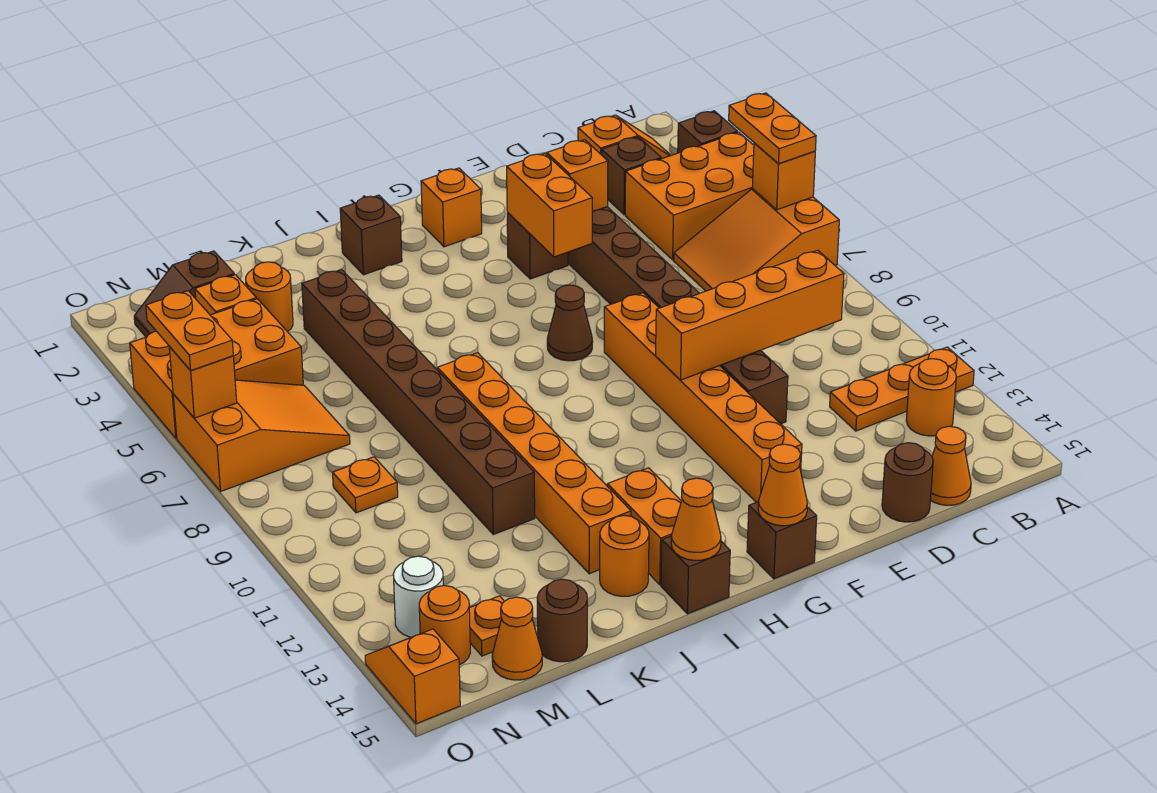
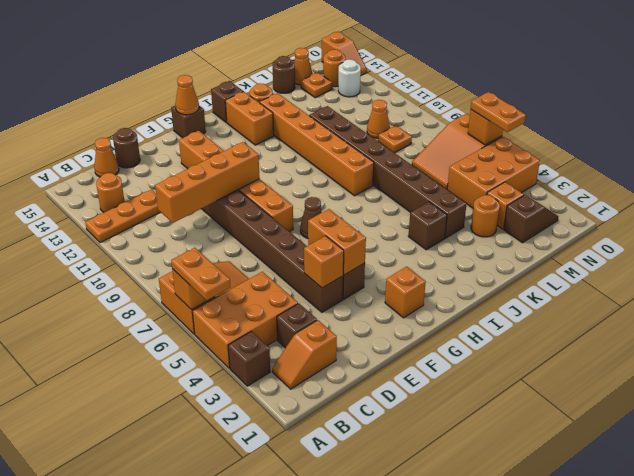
brown 1x1 brick [340,195,402,275] -> brown 1x1 brick moved to [408,202,447,250]
orange 1x1 cone [671,478,721,560] -> orange 1x1 cone moved to [367,100,390,139]

